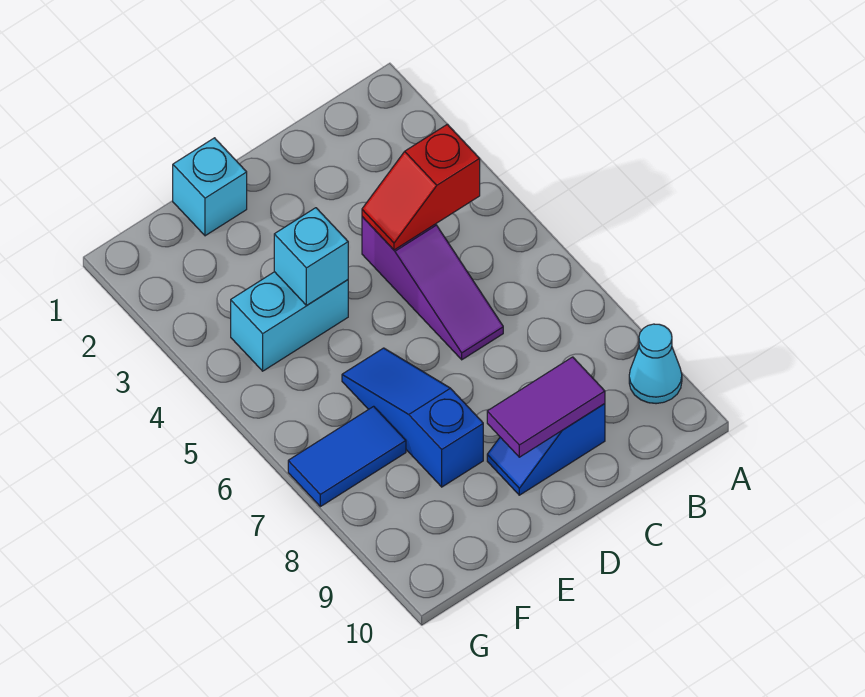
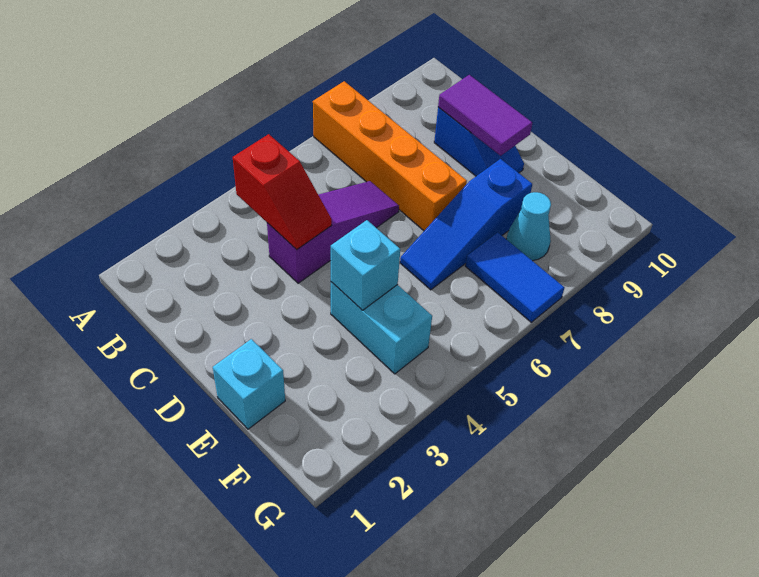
none -> orange 1x4 brick [313,81,467,231]
cyan 1x1 cone [629,324,682,404] -> cyan 1x1 cone moved to [506,192,551,261]

